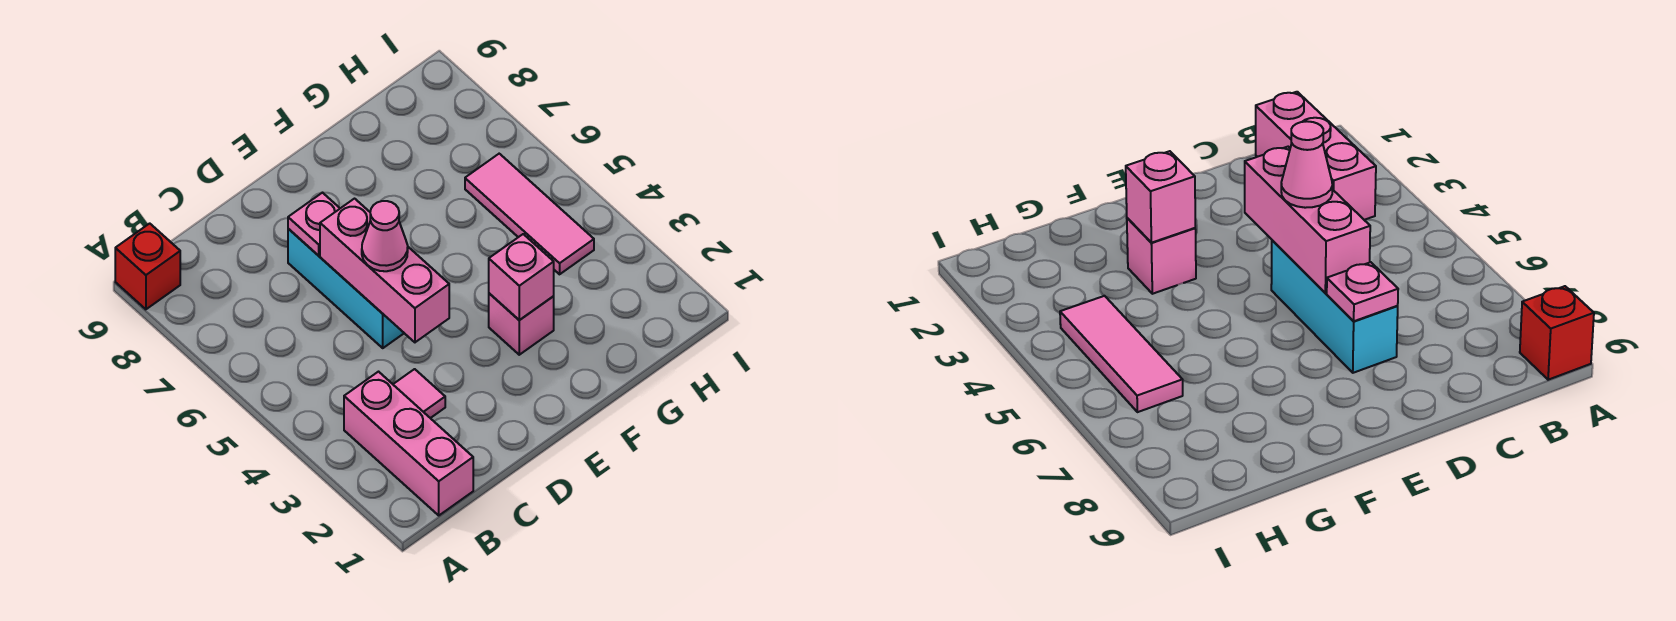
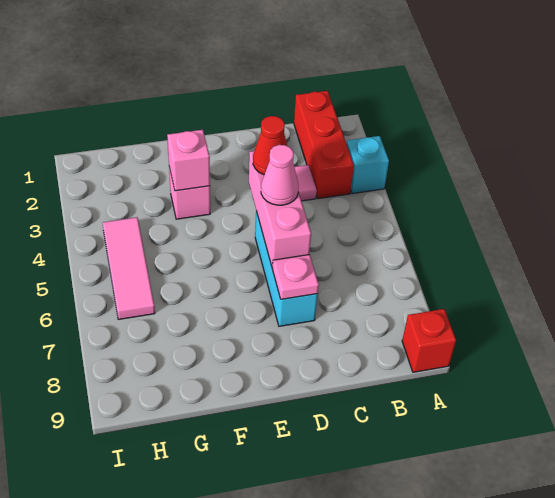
none -> cyan 1x1 brick [347,136,389,194]
pink 1x3 brick [344,372,473,515] -> red 1x3 brick [294,91,354,199]
none -> red 1x1 cone [253,116,287,175]

